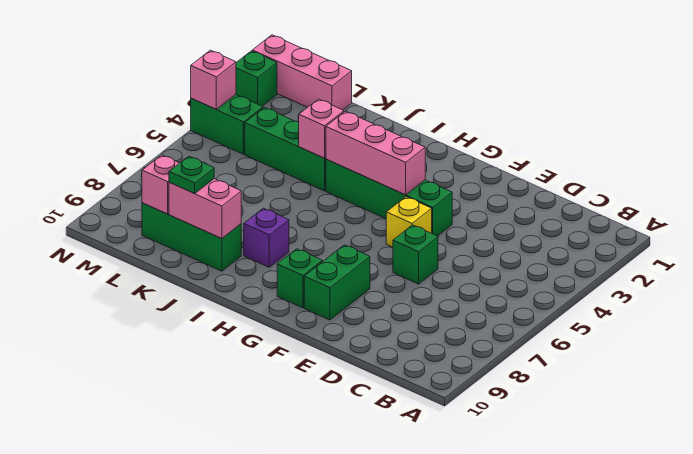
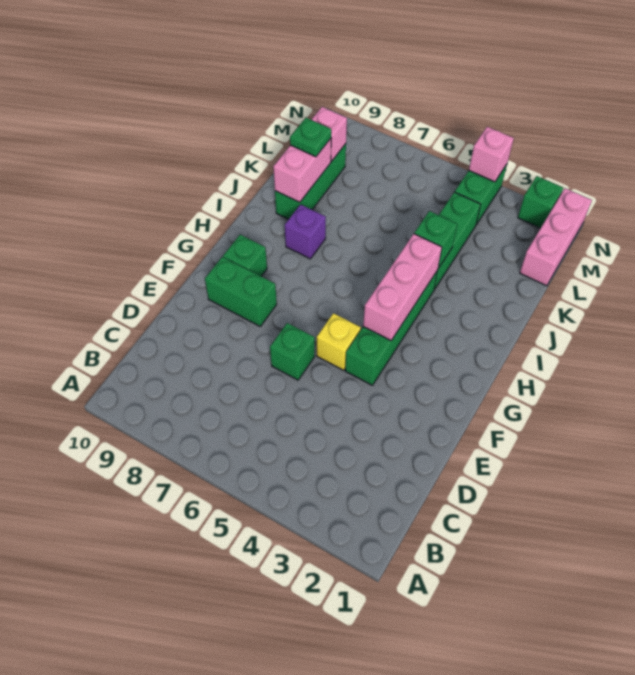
pink 1x1 brick [298,99,344,158] -> green 1x1 brick [414,211,457,268]

